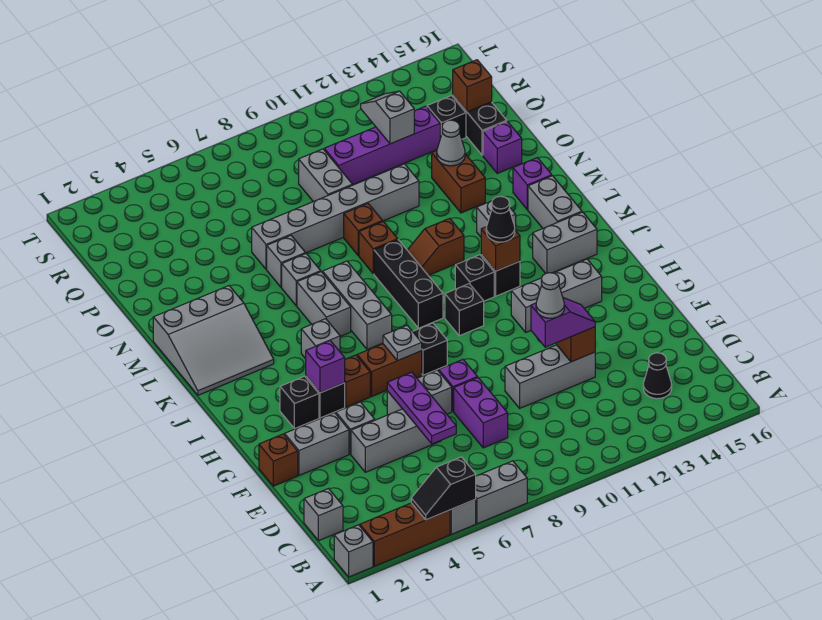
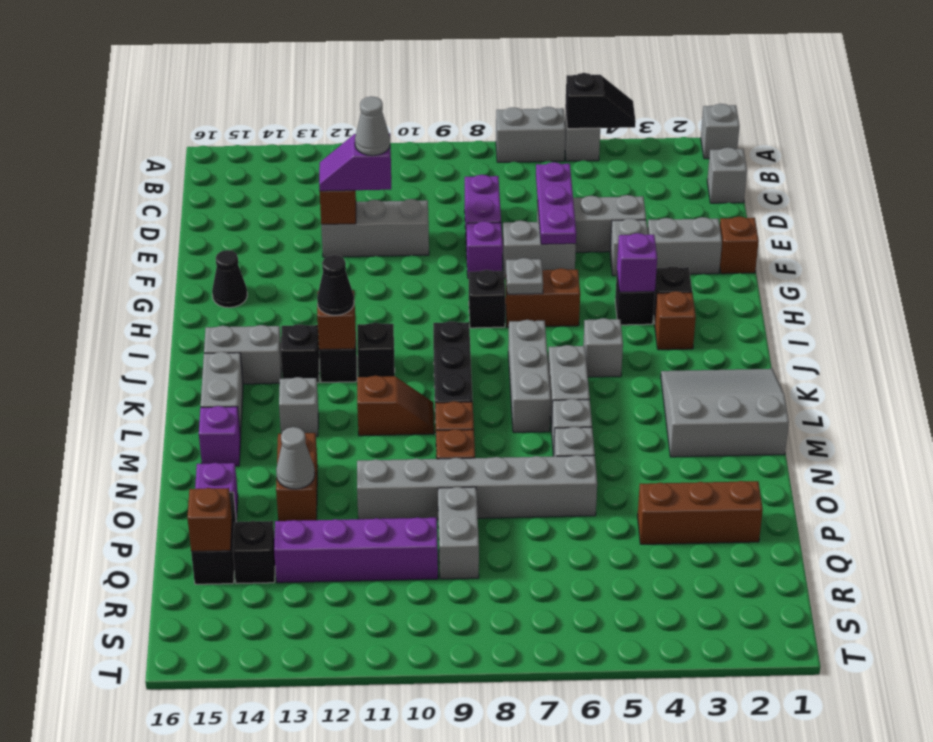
brown 1x3 brick [360,503,450,566] -> brown 1x3 brick moved to [637,481,763,544]
black 1x1 cone [643,353,672,399] -> black 1x1 cone moved to [212,250,247,308]
brown 1x1 brick [345,355,370,407] -> brown 1x1 brick moved to [655,291,696,350]
grey 1x3 brick [511,259,602,332] -> none
black 1x1 brick [445,284,484,336] -> black 1x1 brick moved to [281,324,319,383]
grey 1x2 slope [361,91,414,144] -> none

